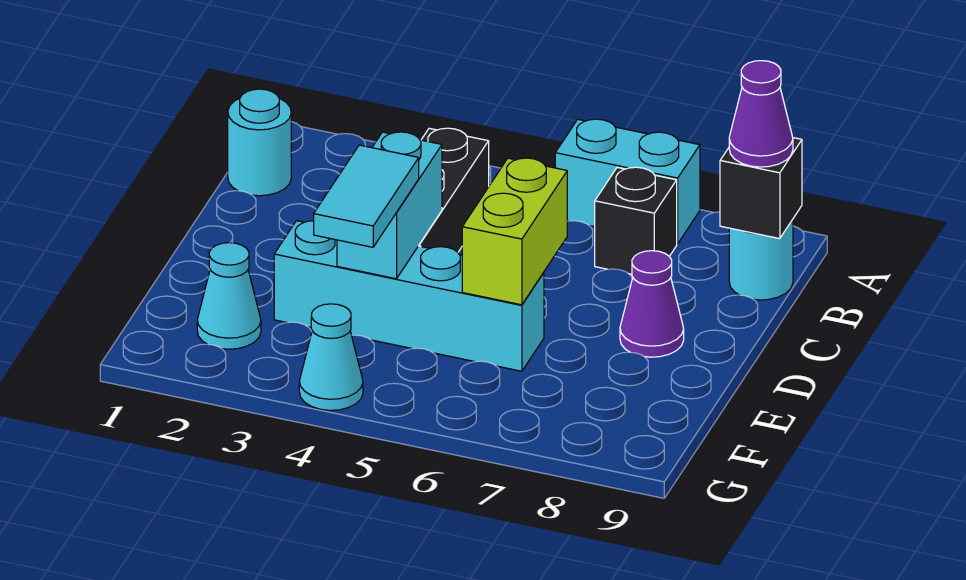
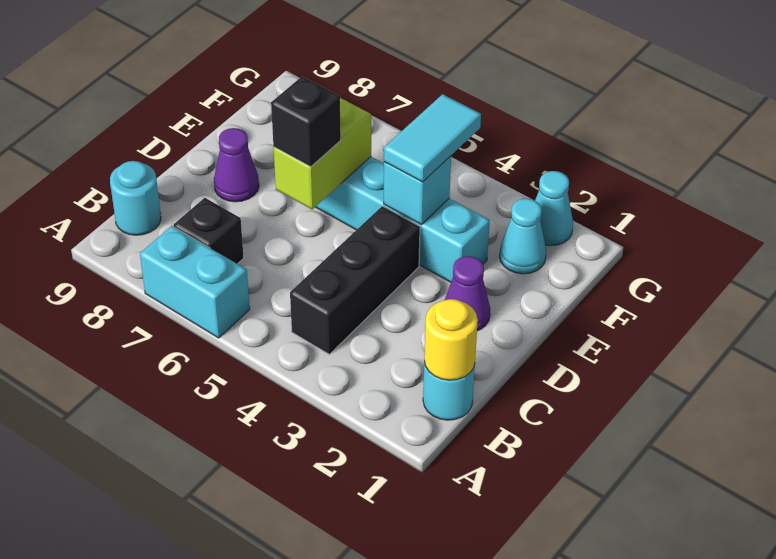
none -> yellow 1x1 round brick [424,299,478,380]
black 1x1 brick [720,138,802,239] -> black 1x1 brick moved to [271,77,341,167]
purple 1x1 cone [729,61,793,167] -> purple 1x1 cone moved to [445,256,490,331]
cyan 1x2 brick [337,132,442,279] -> cyan 1x1 brick [384,156,451,225]
cyan 1x1 cone [299,304,363,410] -> cyan 1x1 cone moved to [535,171,573,246]

